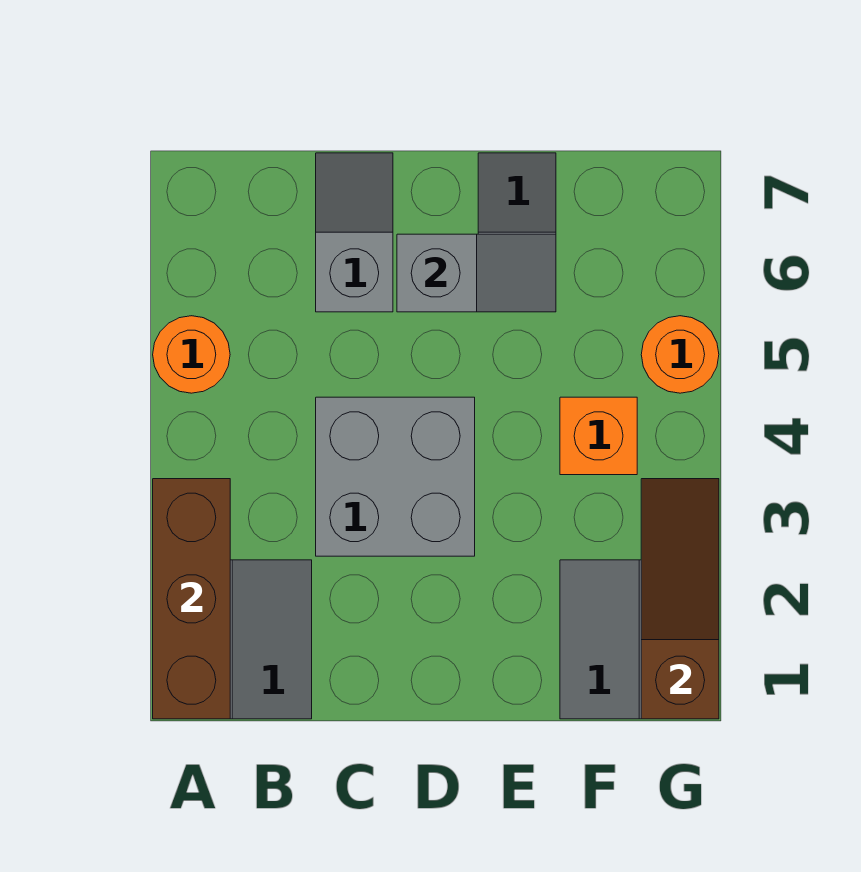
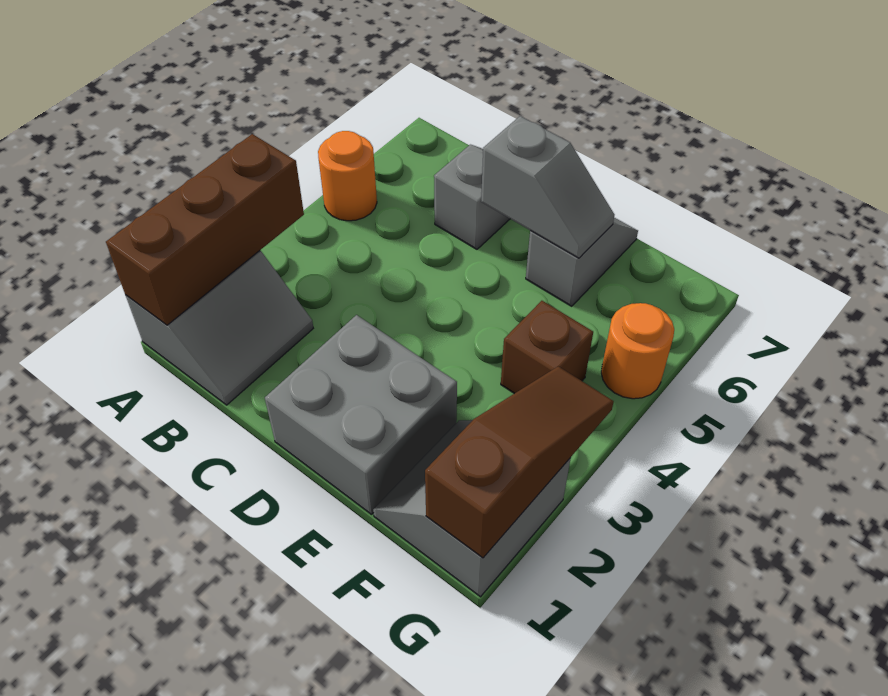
grey 2x2 brick [316,397,475,556] -> grey 2x2 brick moved to [265,315,457,514]
orange 1x1 brick [560,397,637,475] -> brown 1x1 brick [501,301,593,394]

